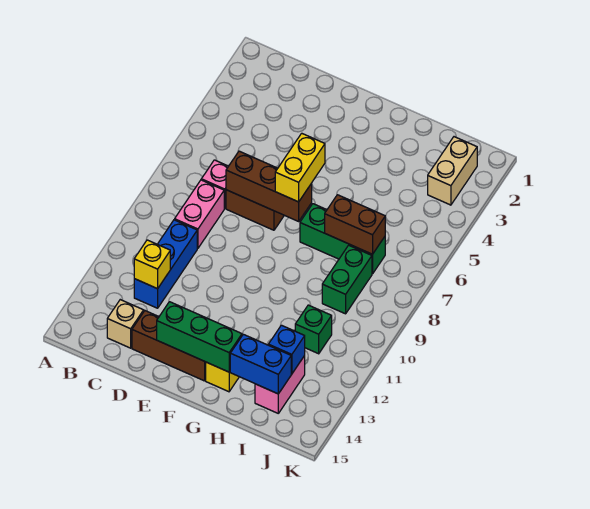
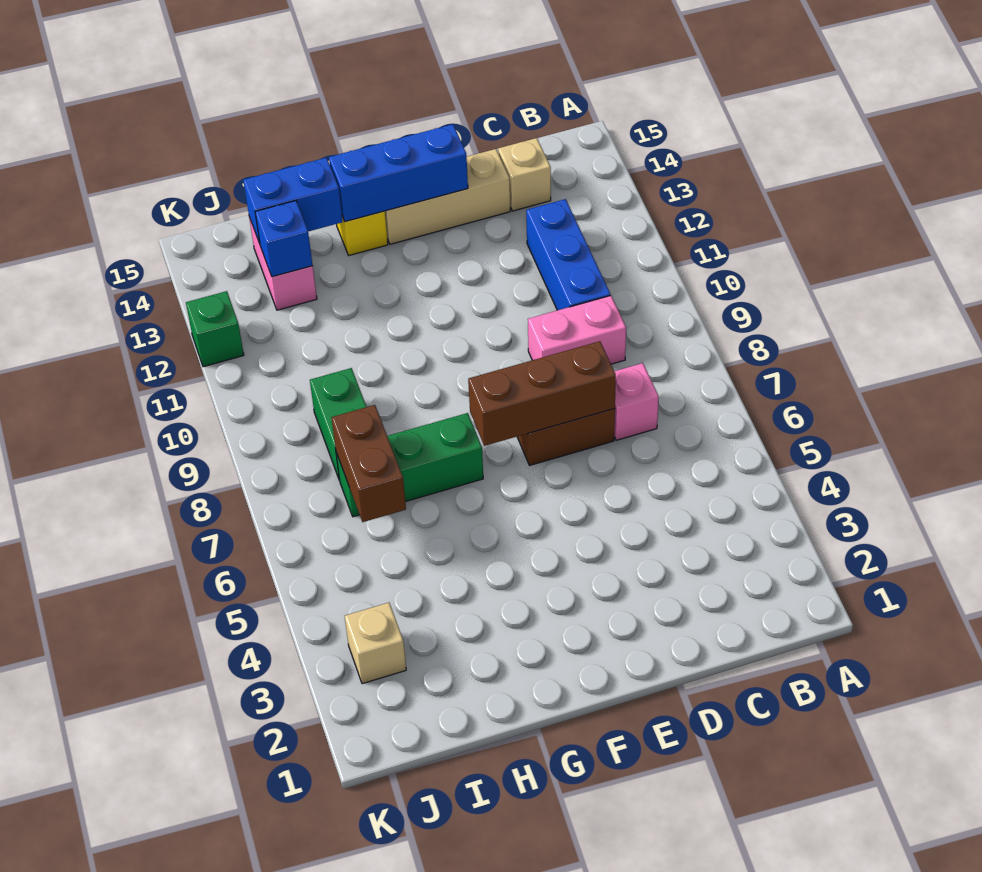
pink 1x2 brick [175,180,224,248] -> pink 1x2 brick turned to [528,295,626,364]
yellow 1x1 brick [134,240,170,289] -> none
brown 1x3 brick [132,311,206,381] -> tan 1x3 brick [385,149,510,244]
green 1x3 brick [157,302,242,372] -> blue 1x3 brick [329,124,468,222]
yellow 1x2 brick [275,133,325,202] -> none
brown 1x2 brick [325,195,385,254] -> brown 1x2 brick turned to [331,405,406,522]
green 1x1 brick [295,305,332,354] -> green 1x1 brick moved to [186,291,244,367]
tan 1x2 brick [428,137,477,205] -> tan 1x1 brick [345,603,406,684]

